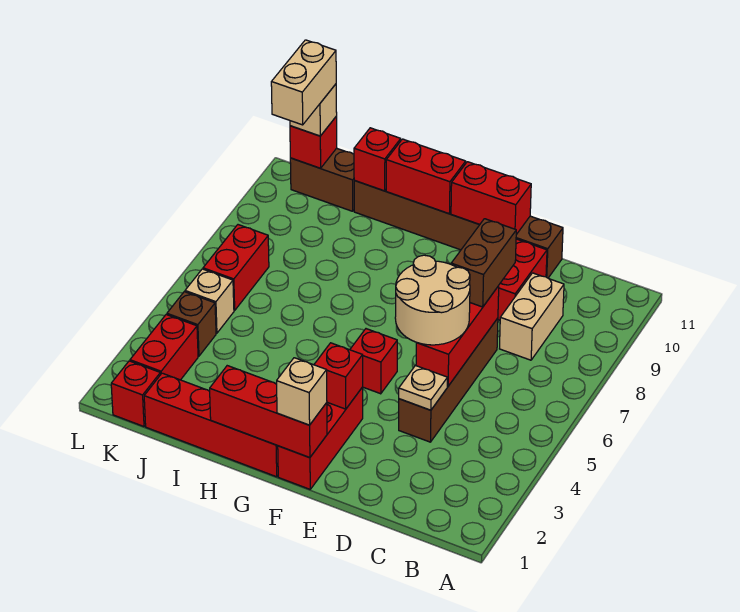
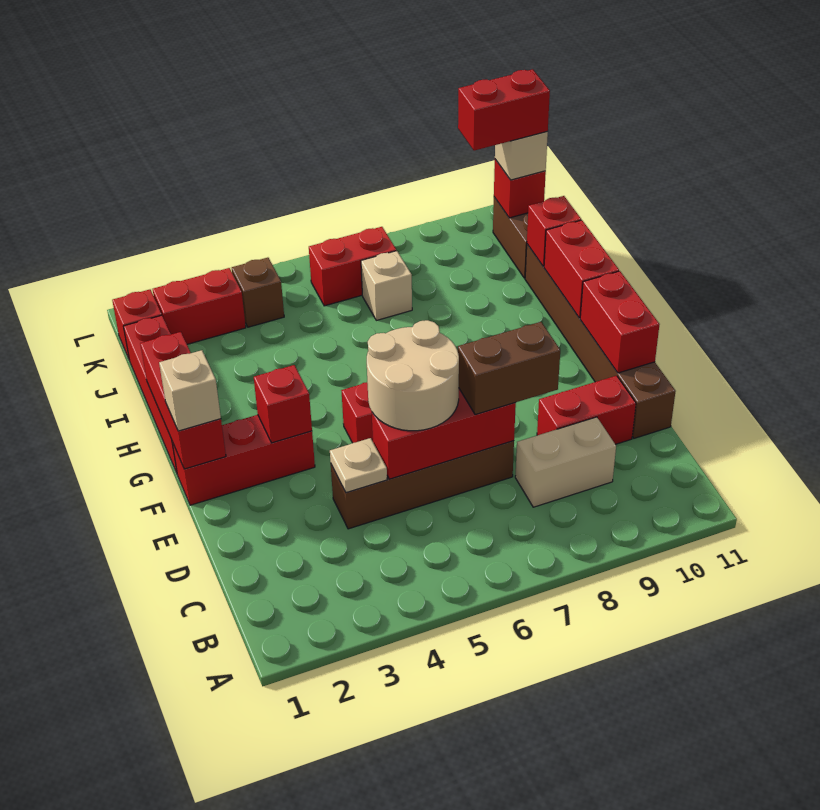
tan 1x1 brick [185,269,234,333] -> tan 1x1 brick moved to [361,251,412,320]
tan 1x2 brick [271,40,336,125] -> red 1x2 brick [458,69,550,151]

